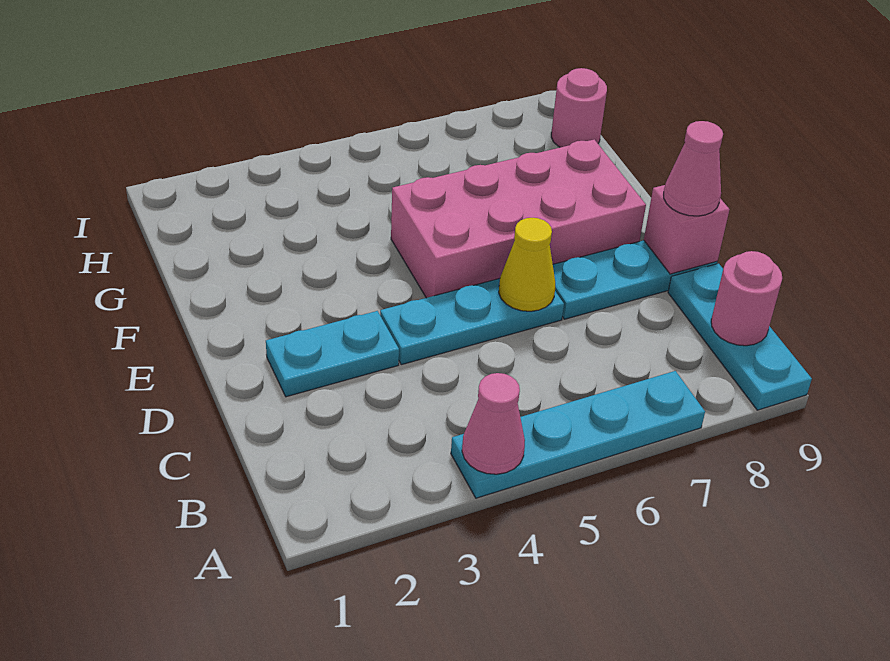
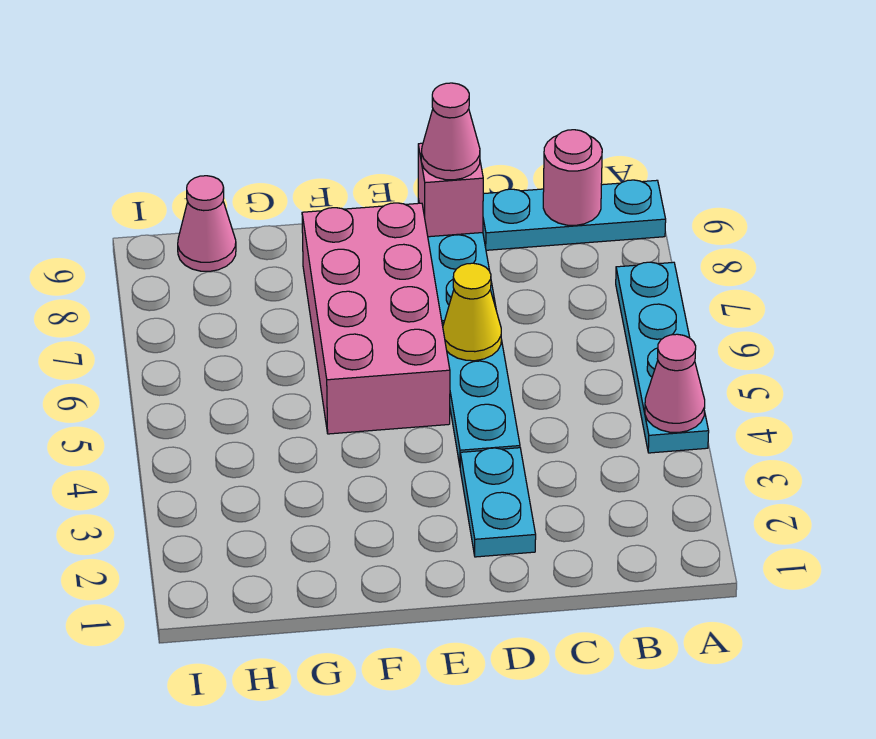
pink 1x1 round brick [551,68,607,147] -> pink 1x1 cone [178,176,236,271]

